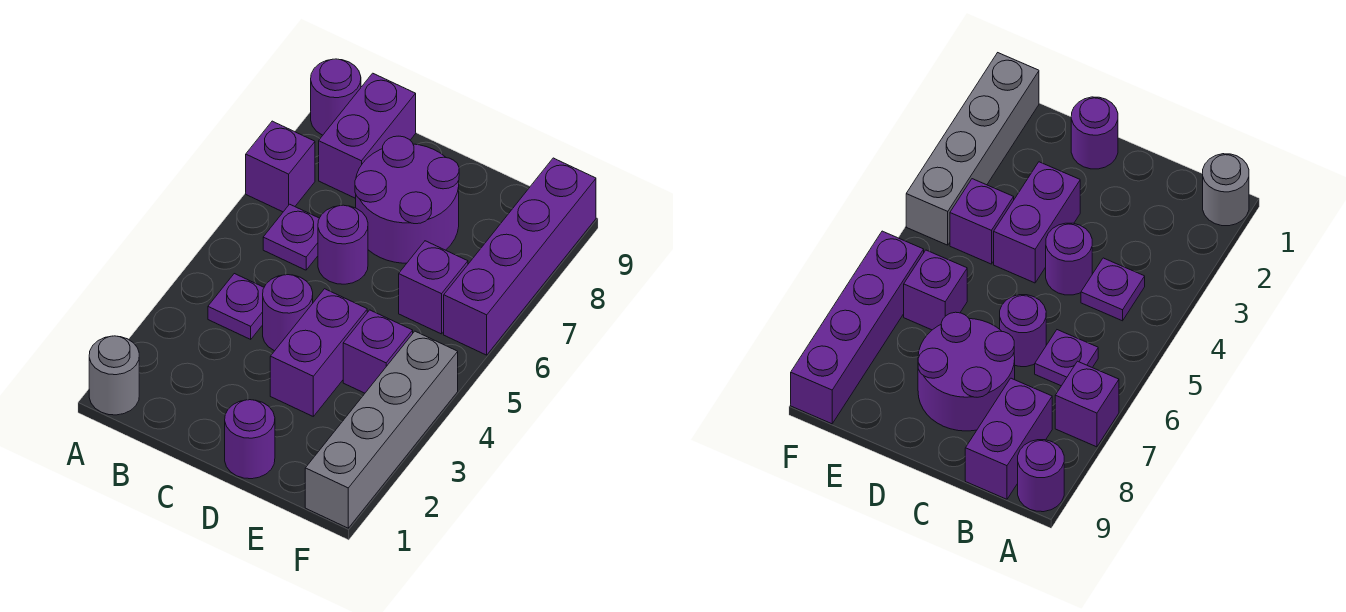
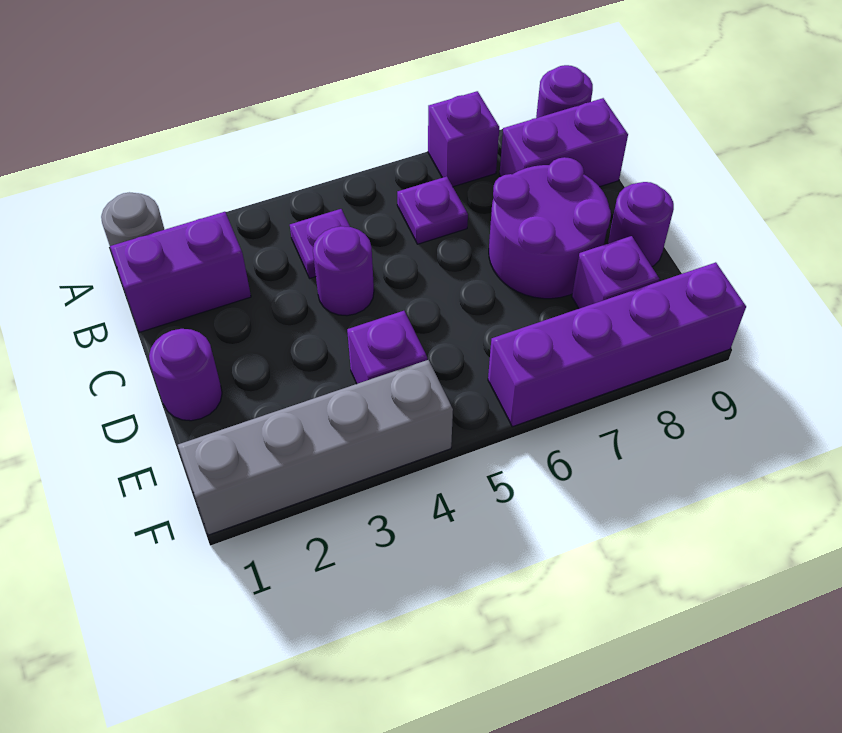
purple 1x1 round brick [318,205,368,284] -> purple 1x1 round brick moved to [608,182,674,267]
purple 1x2 brick [270,289,367,416] -> purple 1x2 brick moved to [110,212,251,332]
purple 1x1 brick [399,241,468,334] -> purple 1x1 brick moved to [572,236,659,309]

